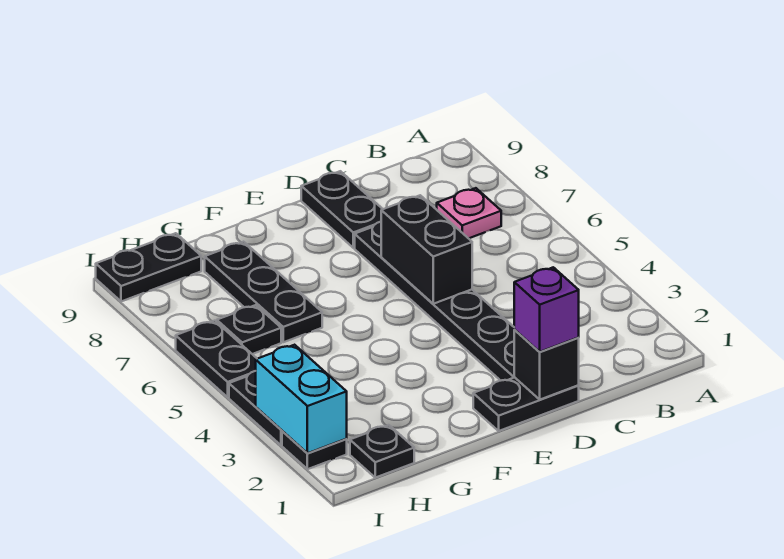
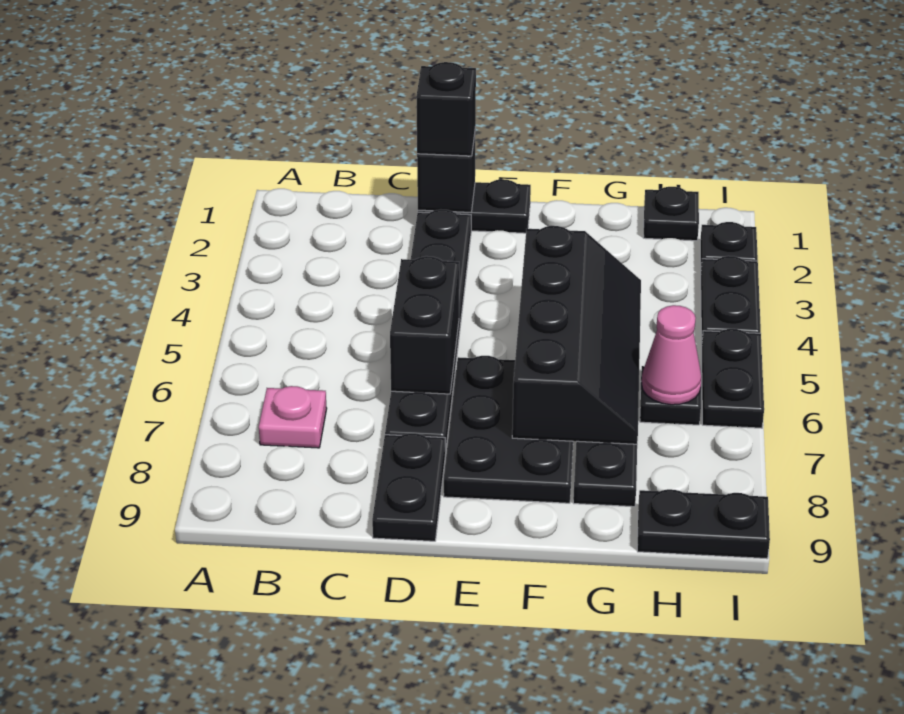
purple 1x1 brick [514,267,579,352] -> black 1x1 brick [416,62,476,156]
none -> black 2x3 plate [444,356,573,503]
none -> black 2x4 slope [512,226,641,444]
none -> pink 1x1 cone [642,305,702,405]
cyan 1x2 brick [256,345,347,453] -> none

